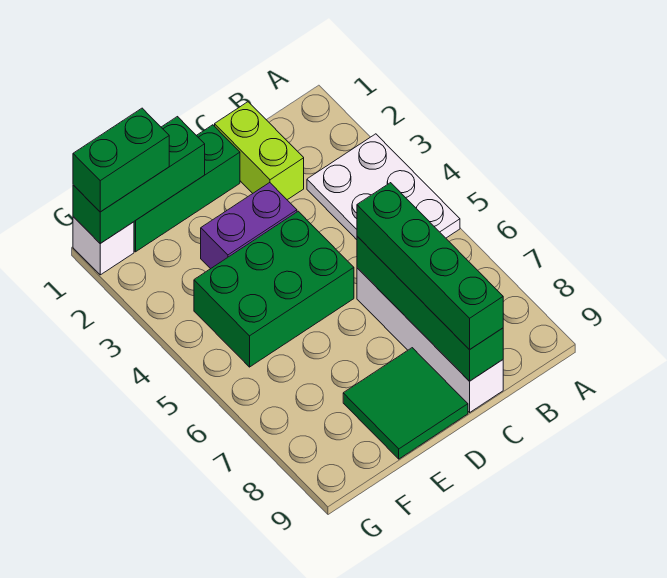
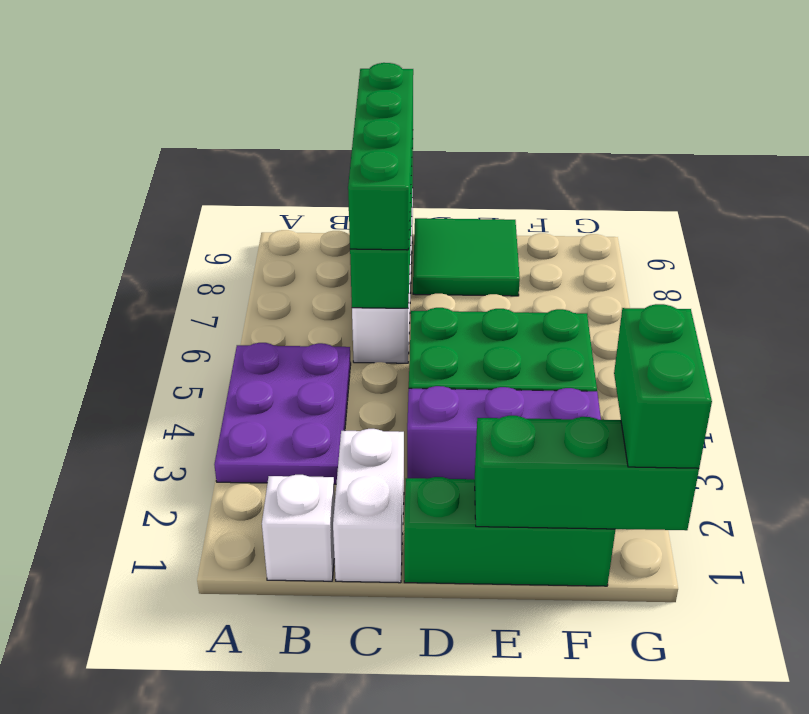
white 2x3 plate [307,134,460,240] -> purple 2x3 plate [214,343,351,484]
lime 1x2 brick [215,102,304,200] -> white 1x2 brick [333,429,404,583]
purple 1x2 brick [201,183,297,269] -> purple 1x3 brick [407,386,601,479]
green 1x2 brick [73,108,169,212] -> green 1x2 brick turned to [614,304,712,468]
white 1x1 brick [73,217,134,275] -> white 1x1 brick moved to [262,475,335,581]

